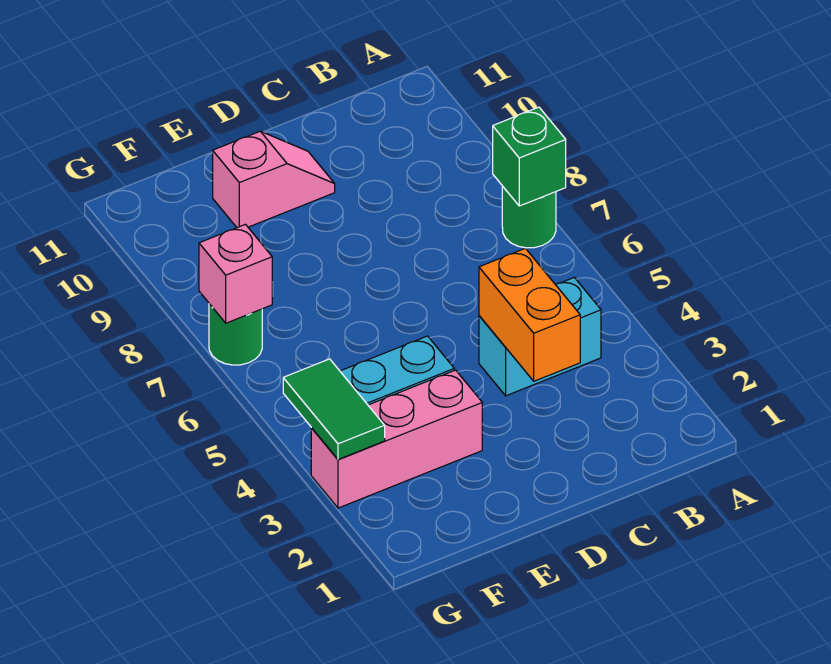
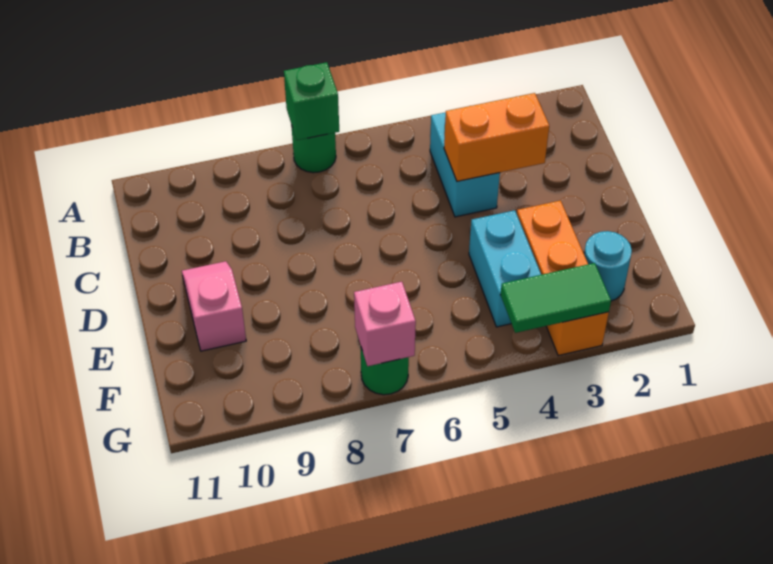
pink 1x3 brick [311,370,482,508] -> orange 1x3 brick [517,201,609,356]
none -> cyan 1x1 round brick [584,231,632,301]

